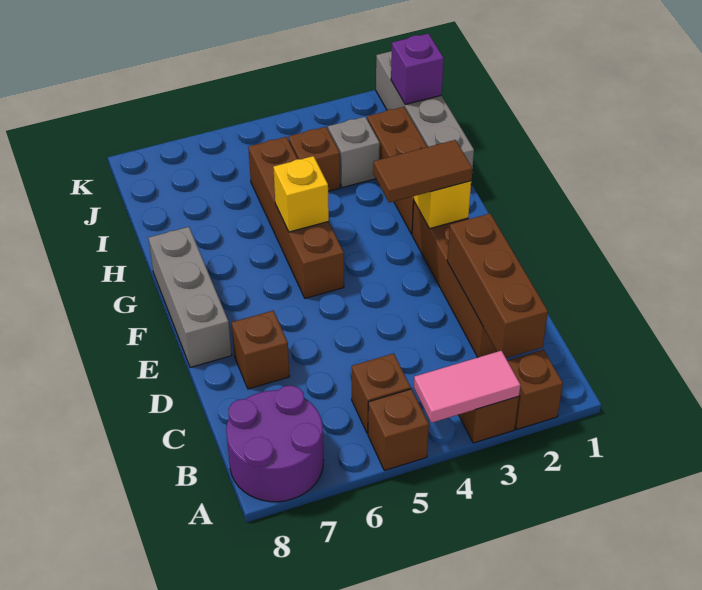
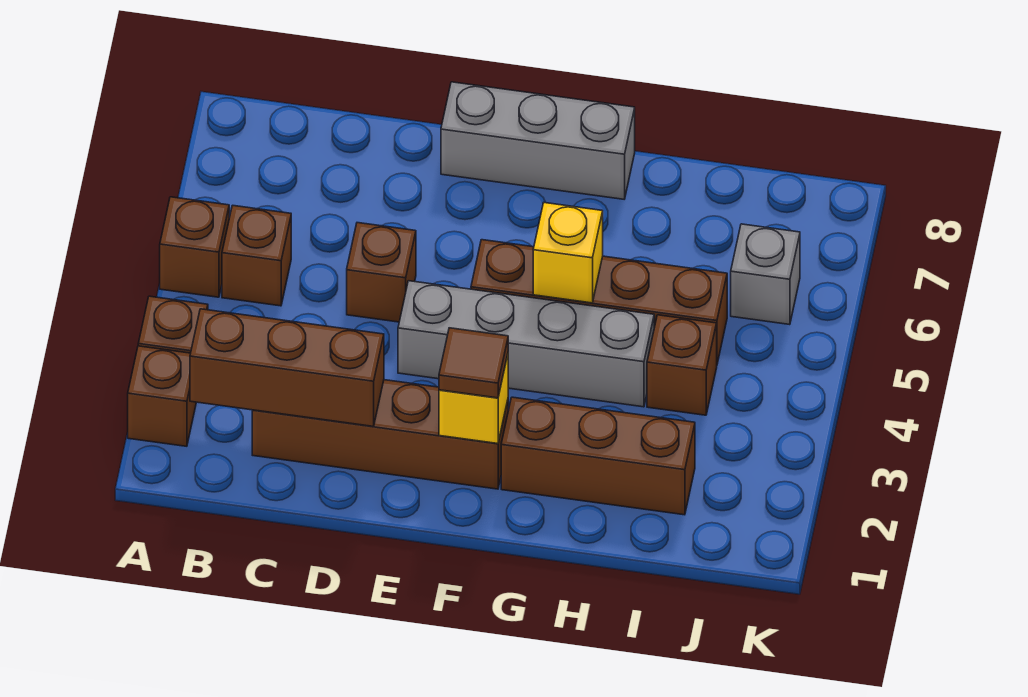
pink 1x2 tile [414,351,520,423] -> none
purple 2x2 round brick [226,386,324,502] -> none
brown 1x1 brick [231,311,289,389] -> brown 1x1 brick moved to [347,223,416,322]
brown 1x2 tile [373,140,472,203] -> brown 1x1 tile [439,328,508,398]
grey 1x4 brick [376,51,474,181] -> grey 1x4 brick moved to [398,281,654,407]
grey 1x1 brick [328,117,380,188] -> grey 1x1 brick moved to [731,224,800,325]
purple 1x1 brick [391,34,444,104] -> none

